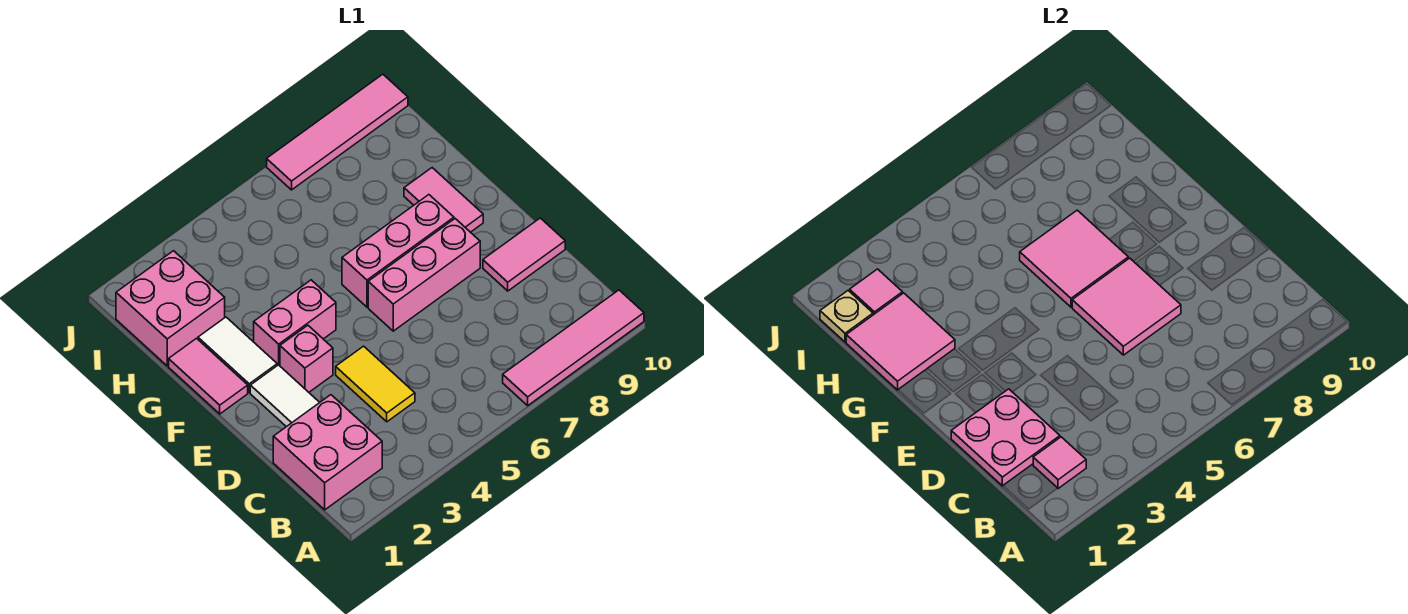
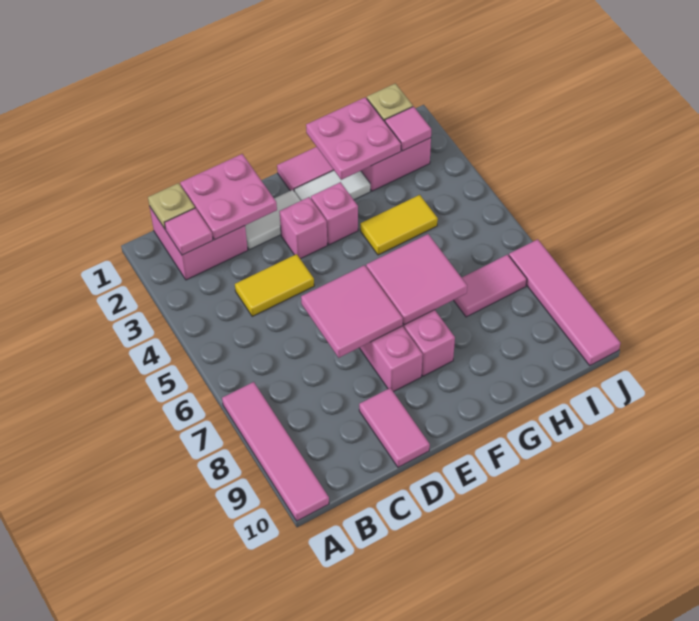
none -> tan 1x1 plate [148,183,195,229]
pink 1x2 brick [254,280,336,366] -> pink 1x1 brick [311,182,358,245]
pink 1x2 tile [404,168,483,232] -> pink 1x2 tile moved to [454,254,527,317]
pink 2x2 tile [846,293,955,390] -> pink 2x2 plate [306,97,401,180]
none -> yellow 1x2 tile [360,195,438,255]

